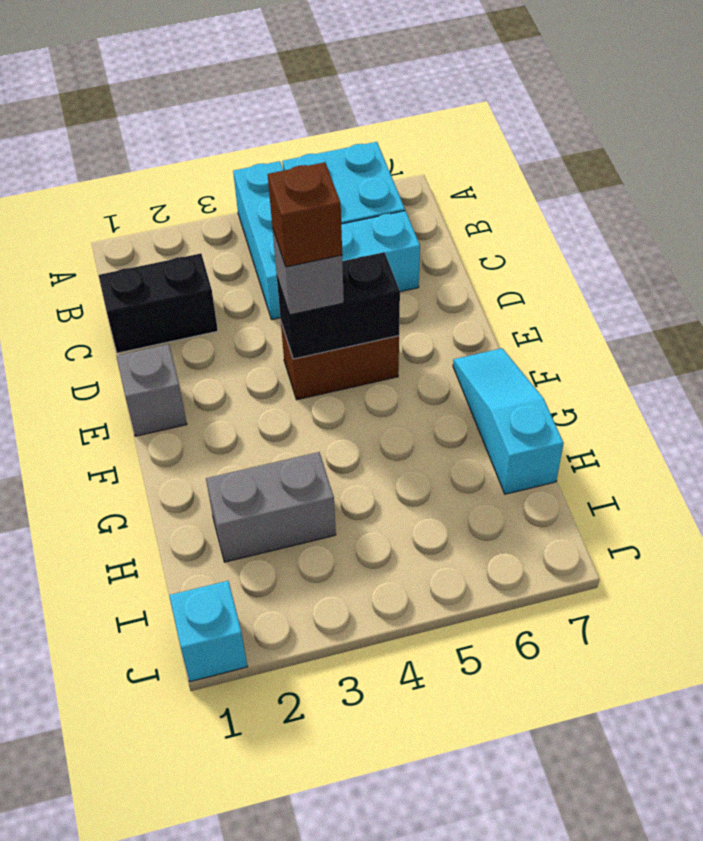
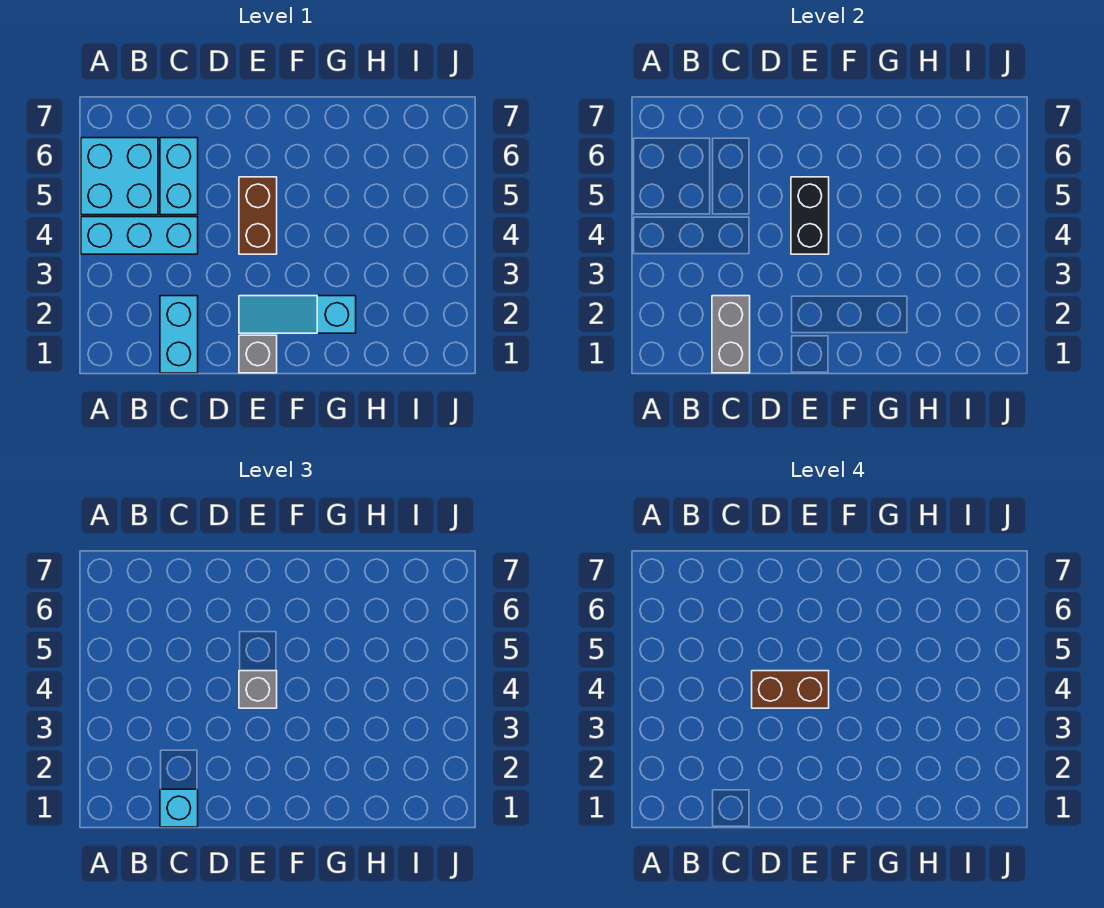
black 1x2 brick [99,253,218,353] -> cyan 1x2 brick [160,296,198,373]
brown 1x1 brick [268,162,342,267] -> brown 1x2 brick [752,671,829,708]
cyan 1x3 slope [453,348,564,494] -> cyan 1x3 slope moved to [239,296,356,333]
grey 1x2 brick [206,452,336,562] -> grey 1x2 brick moved to [712,296,750,373]
cyan 1x1 brick [169,581,247,682] -> cyan 1x1 brick moved to [160,789,198,827]

